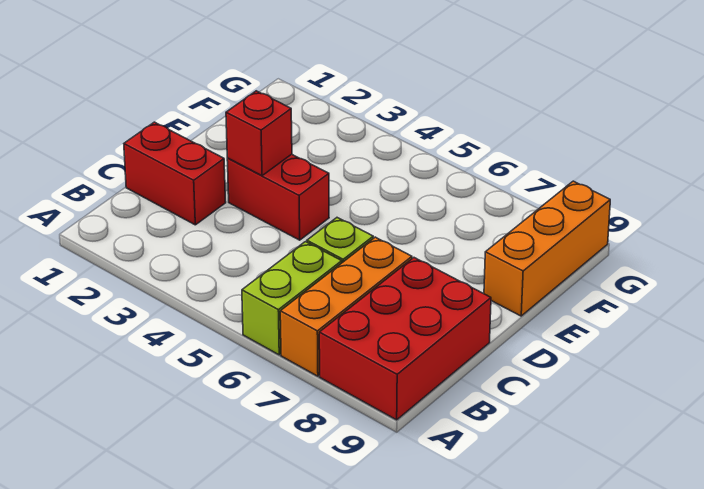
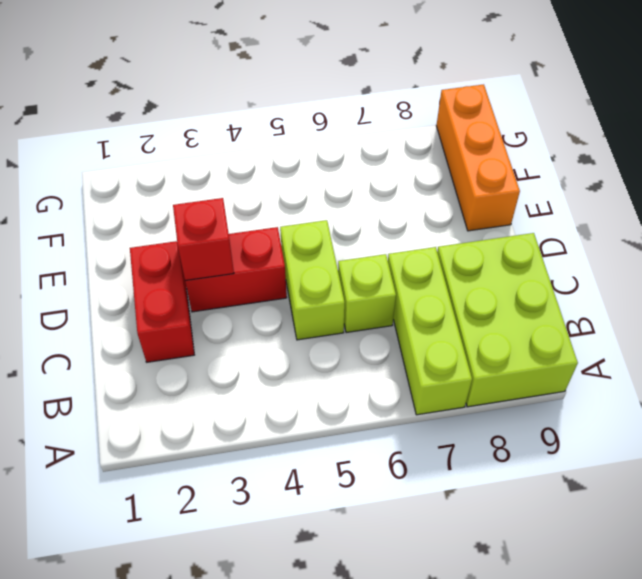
lime 1x2 brick [242,242,342,355] -> lime 1x2 brick moved to [280,220,345,340]
orange 1x3 brick [280,237,412,376] -> lime 1x3 brick [388,247,472,415]
red 2x3 brick [319,258,491,420] -> lime 2x3 brick [437,233,578,407]
red 1x2 brick [124,122,226,225] -> red 1x2 brick turned to [130,241,194,362]

